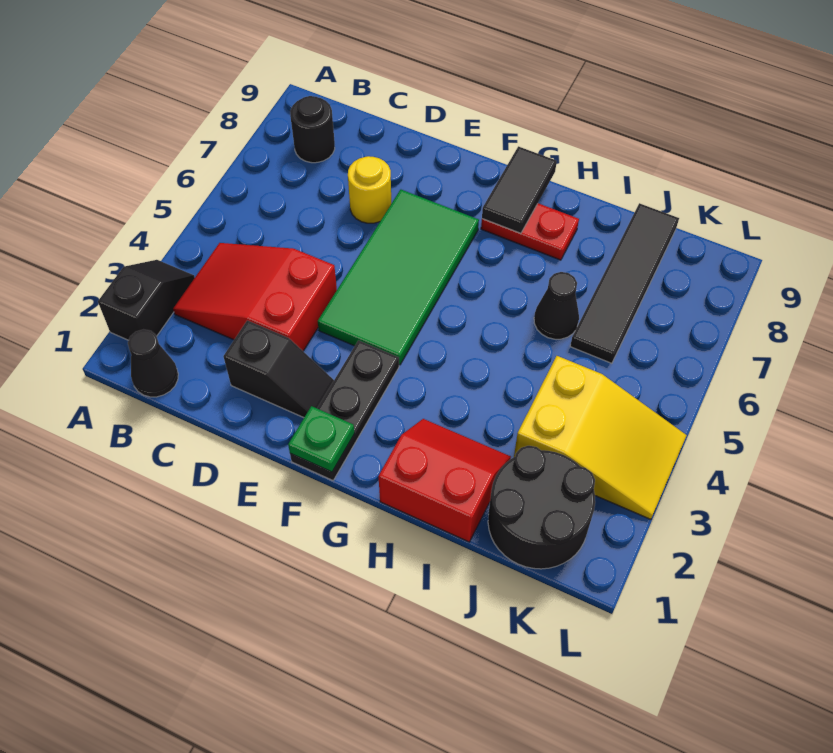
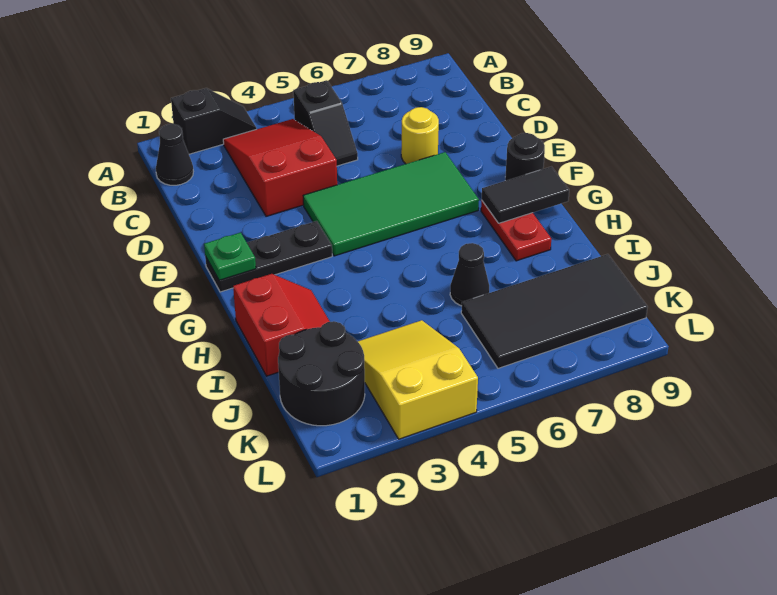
black 1x1 round brick [290,96,335,163] -> black 1x1 round brick moved to [505,133,545,181]
black 1x2 slope [224,320,334,418] -> black 1x2 slope moved to [293,80,358,166]
yellow 2x3 slope [514,356,687,519] -> yellow 2x3 slope turned to [358,320,478,439]
black 1x4 tile [570,203,679,363] -> black 2x4 tile [461,254,648,368]

